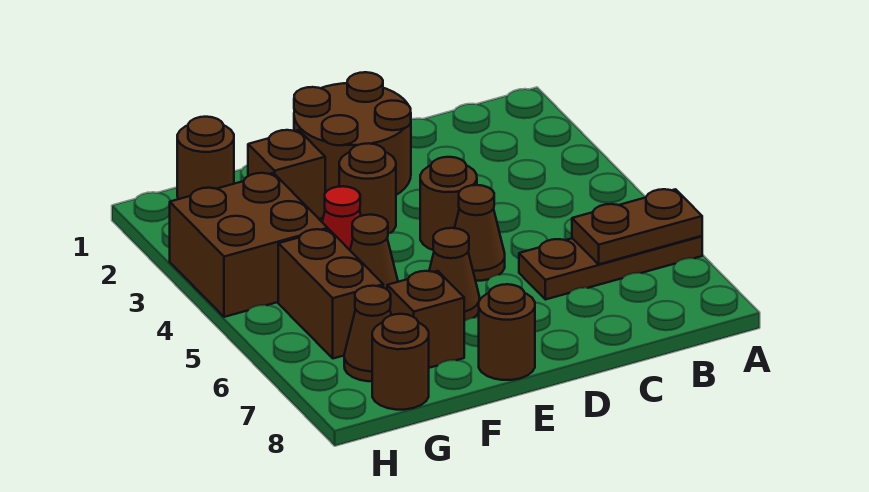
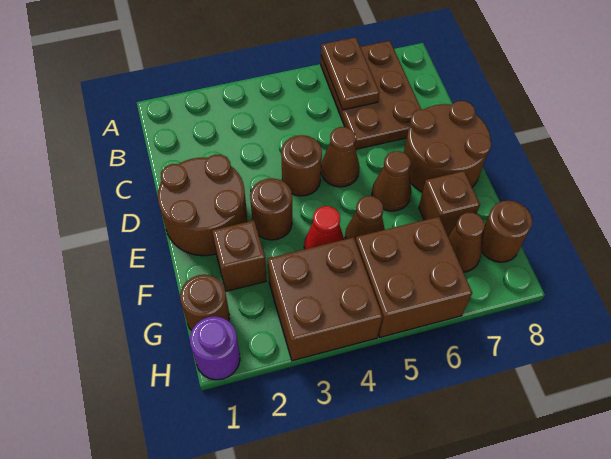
brown 1x3 plate [519,236,702,300] -> brown 2x3 plate [321,41,421,149]
brown 1x1 round brick [479,284,535,380] -> brown 2x2 round brick [404,101,491,192]
brown 1x2 brick [278,229,383,358] -> brown 2x2 brick [355,217,472,338]
none -> purple 1x1 round brick [190,316,240,380]

